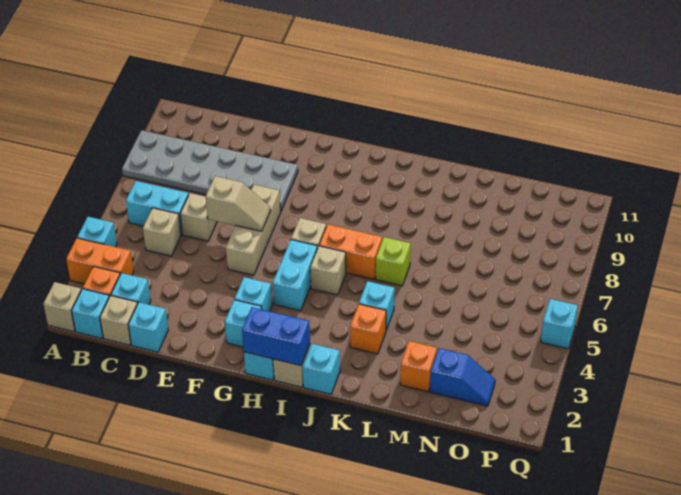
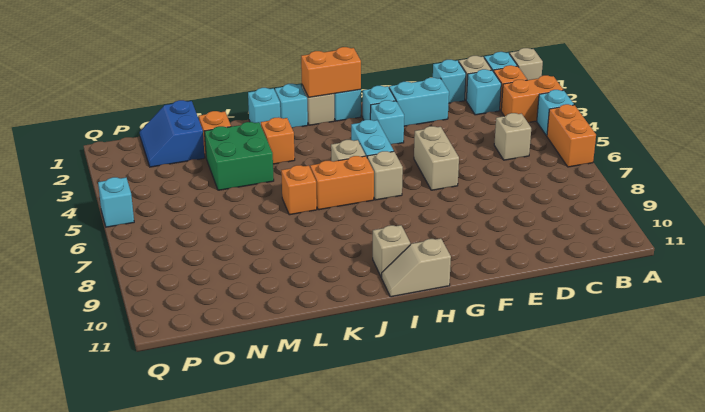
none -> orange 1x2 brick [547,104,596,167]
grey 2x6 plate [122,130,298,211] -> none
cyan 1x2 brick [126,181,189,235] -> cyan 1x2 brick moved to [389,78,449,126]
tan 1x1 brick [180,193,217,241] -> tan 1x1 brick moved to [373,225,410,277]
tan 1x2 slope [206,176,270,231] -> tan 1x2 slope moved to [382,238,451,297]
tan 1x3 brick [226,185,281,275] -> tan 1x2 brick [414,126,459,190]
blue 1x2 brick [242,307,310,366] -> orange 1x2 brick [301,47,361,97]
cyan 1x1 brick [359,281,395,330] -> cyan 1x1 brick moved to [248,88,280,125]
lime 1x1 brick [376,237,411,286] -> orange 1x1 brick [281,165,317,215]
none -> green 2x2 brick [204,122,274,190]
blue 1x2 slope [430,348,495,406] -> blue 2x2 slope [140,100,205,167]

